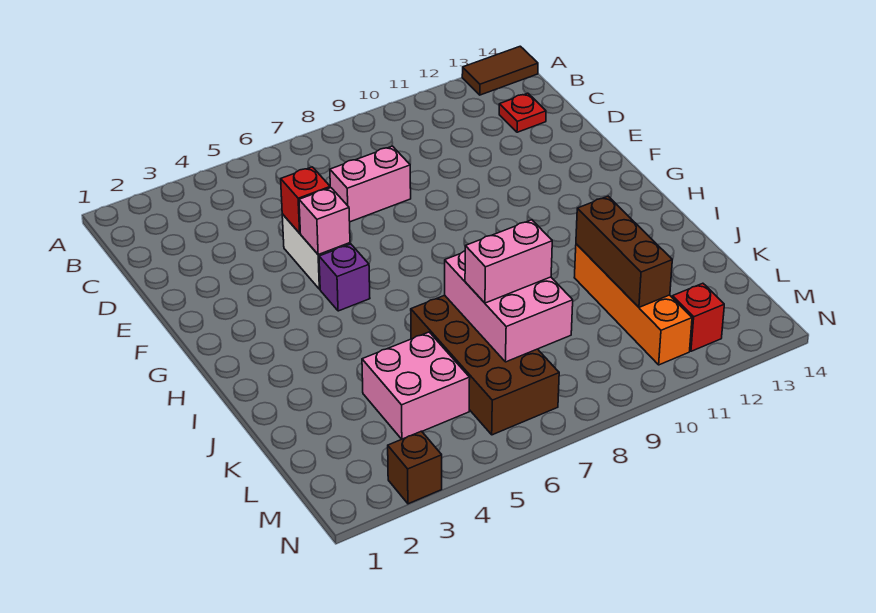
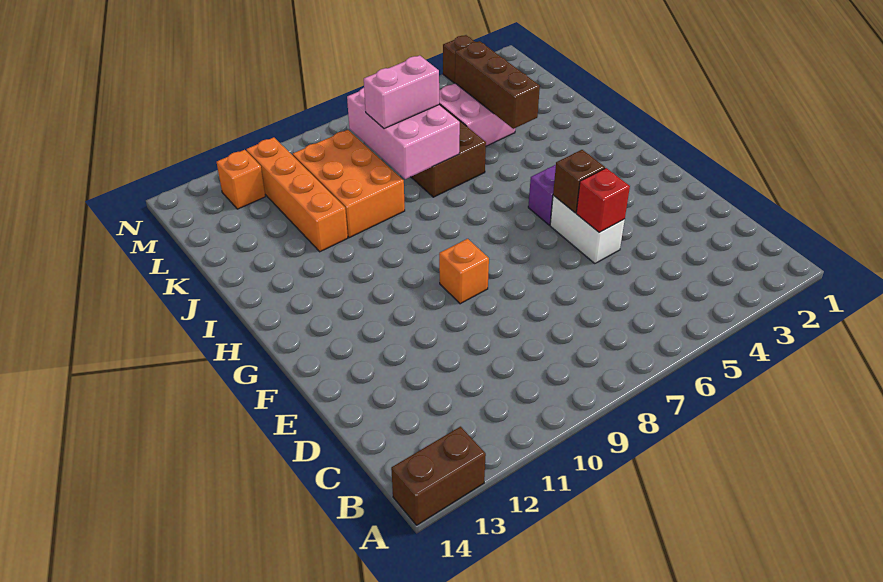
brown 1x2 tile [462,46,538,95] -> brown 1x2 brick [391,427,486,525]
red 1x1 plate [499,93,546,132] -> none
pink 1x2 brick [330,146,411,222] -> none
pink 1x1 brick [299,188,350,255] -> brown 1x1 brick [553,150,605,213]
none -> orange 1x1 brick [439,239,489,304]
none -> orange 2x3 brick [293,130,405,238]
brown 1x3 brick [576,196,672,307] -> brown 1x3 brick moved to [455,41,540,129]
red 1x1 brick [672,283,724,351] -> orange 1x1 brick [217,150,265,209]

